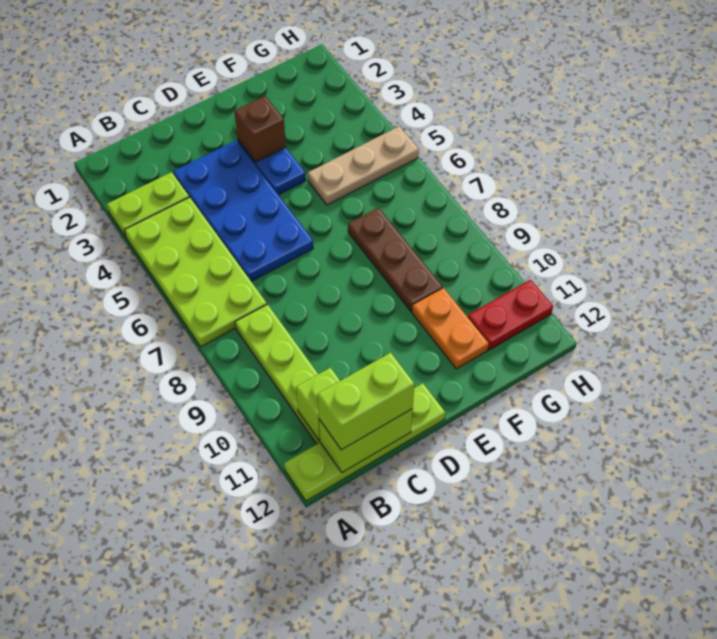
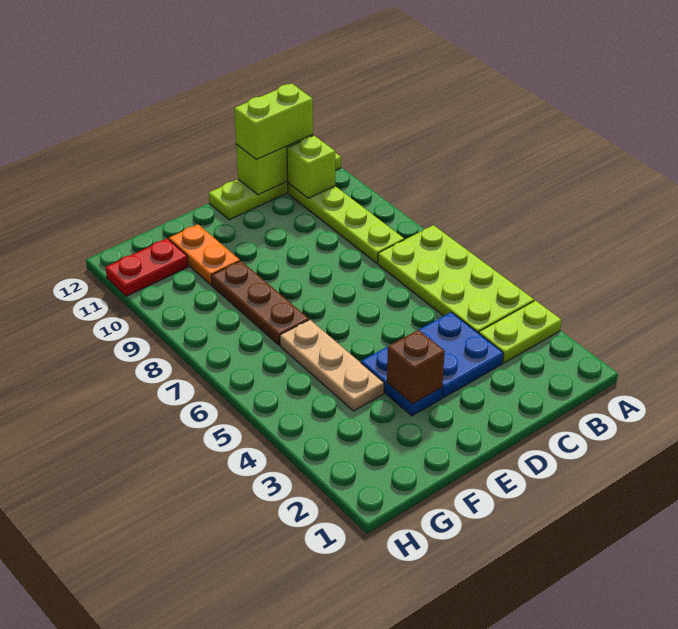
blue 2x4 plate [173,141,313,281] -> blue 2x2 plate [419,312,503,398]
tan 1x3 plate [308,126,419,205] -> tan 1x3 plate turned to [280,320,384,411]

